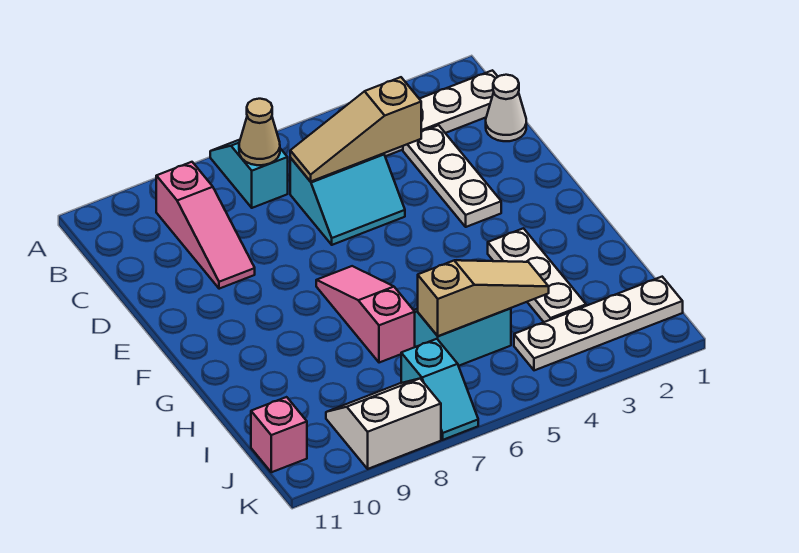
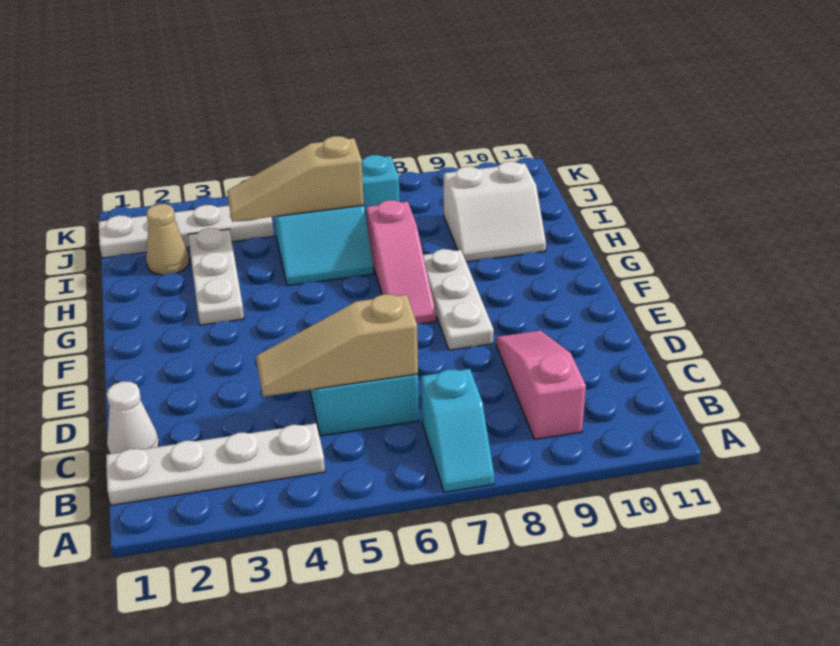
tan 1x1 cone [239,99,280,165] -> tan 1x1 cone moved to [146,204,189,275]
white 1x3 plate [403,125,501,227] -> white 1x3 plate moved to [423,249,494,350]
tan 1x3 slope [290,77,421,182] -> tan 1x3 slope turned to [256,294,418,397]
white 2x2 slope [326,379,441,469] -> white 2x2 slope moved to [444,162,546,262]
pink 1x1 brick [251,397,307,472] -> none

